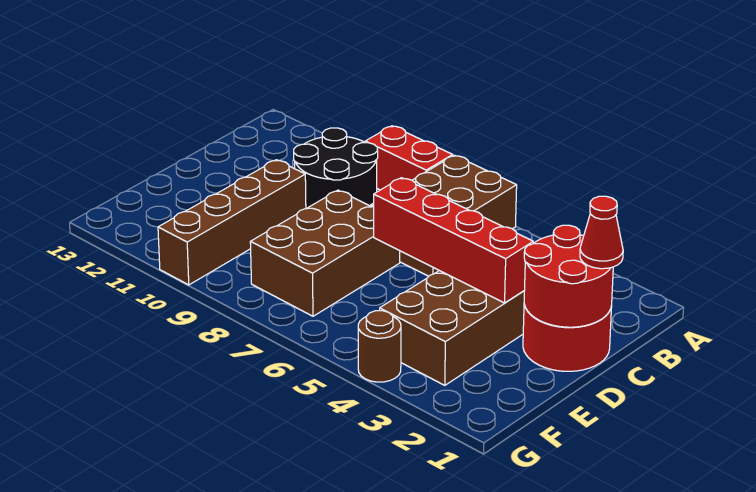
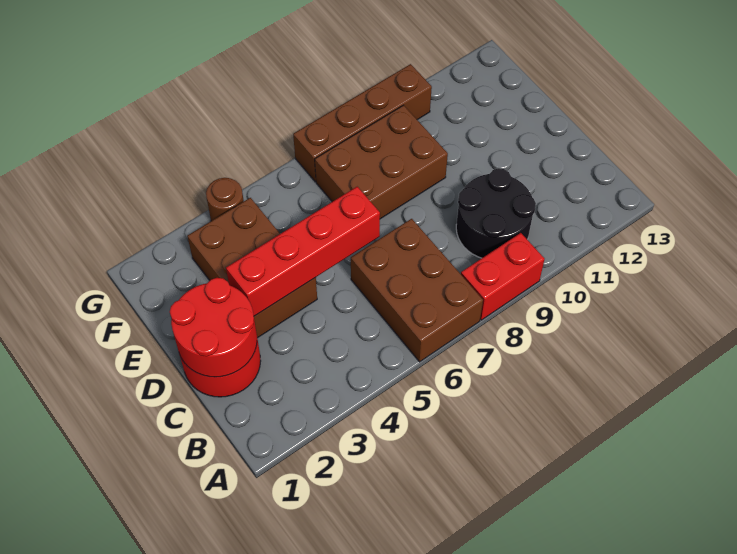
red 1x1 cone [580,196,623,269] -> none
brown 2x3 brick [250,190,400,316] -> brown 2x3 brick turned to [315,105,448,219]
brown 1x4 brick [158,160,306,285] -> brown 1x4 brick turned to [293,64,432,182]

